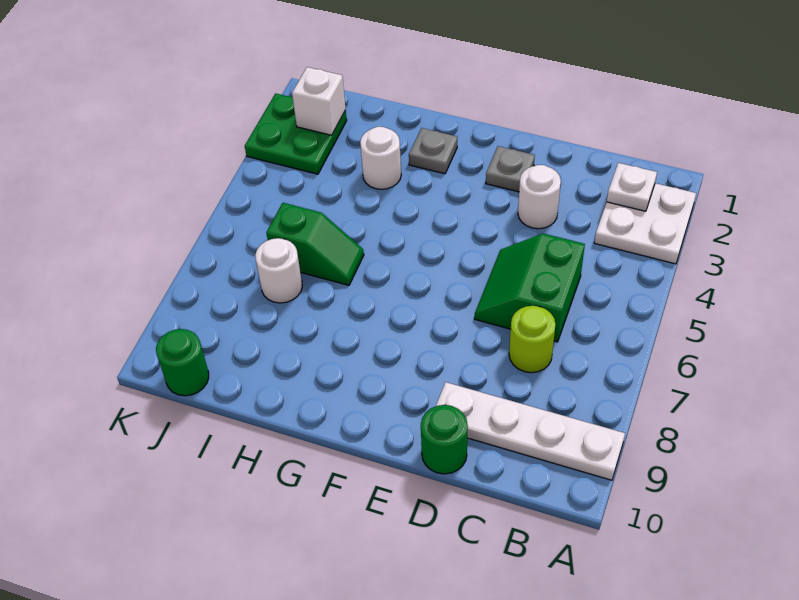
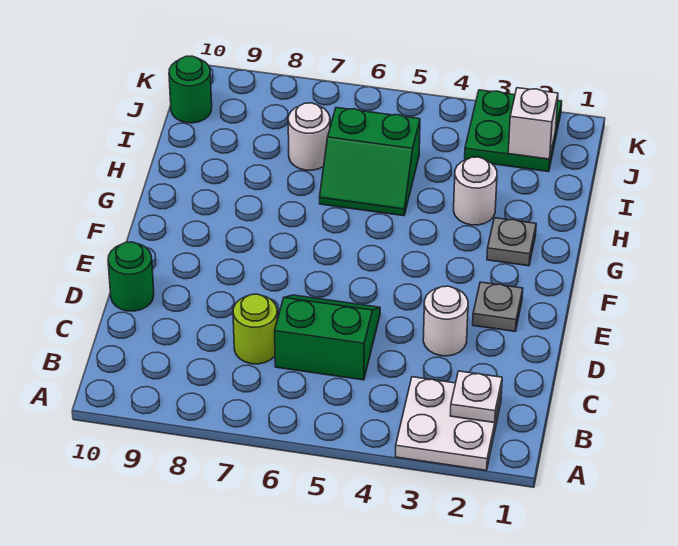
white 1x4 plate [436,382,625,480] -> none
green 1x2 slope [266,203,364,285] -> green 2x2 slope [319,108,420,216]

